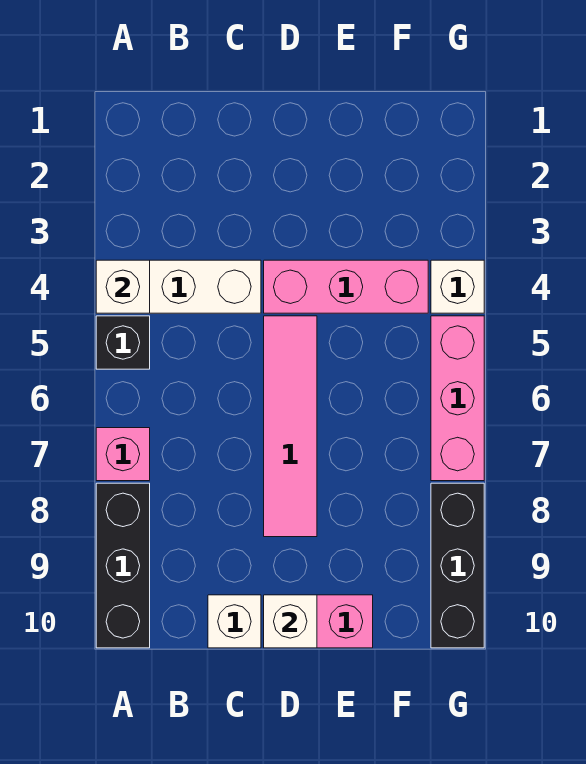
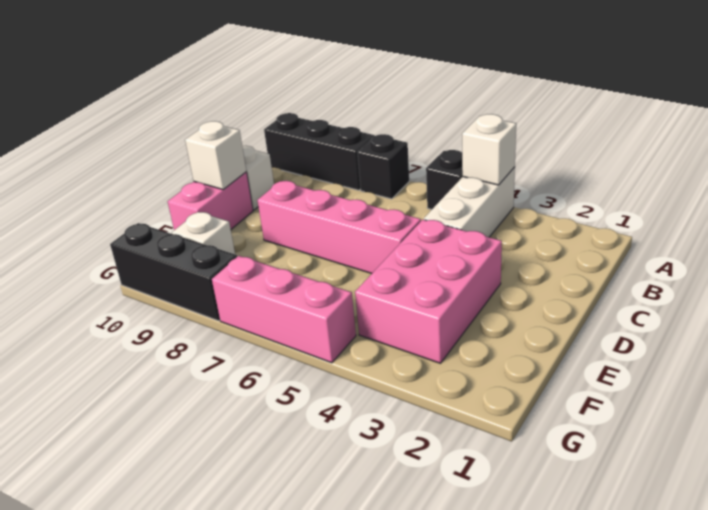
pink 1x1 brick [96,428,150,481] -> black 1x1 brick [357,134,409,199]
pink 1x3 brick [264,260,428,313] -> pink 2x3 brick [355,220,502,363]
pink 1x4 tile [264,316,317,537] -> pink 1x4 brick [257,181,421,273]
white 1x1 brick [431,260,484,313] -> white 1x1 brick moved to [172,212,235,254]

